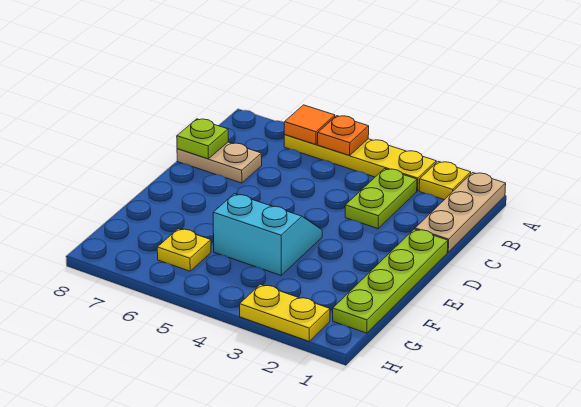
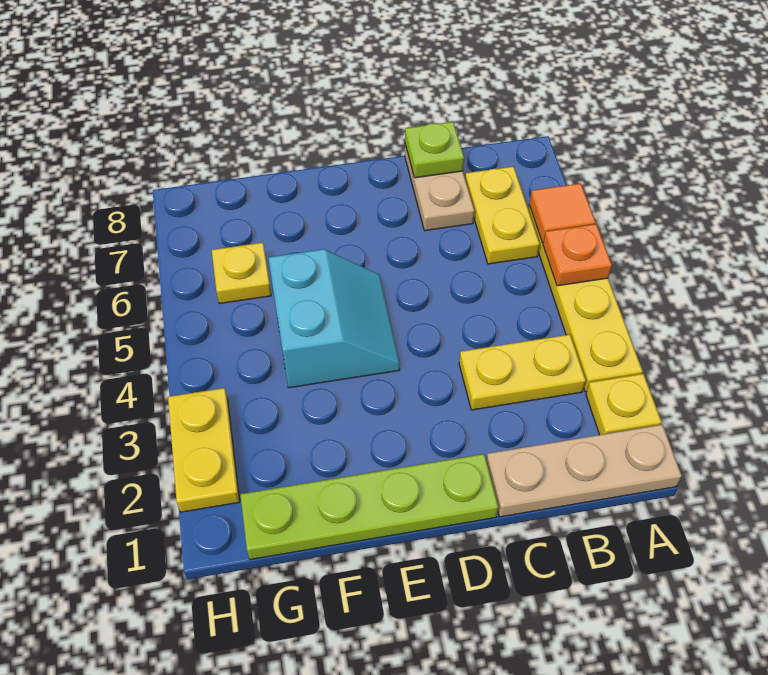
lime 1x2 plate [345,169,417,229] -> yellow 1x2 plate [459,335,586,410]
none -> yellow 1x2 plate [465,166,540,264]

